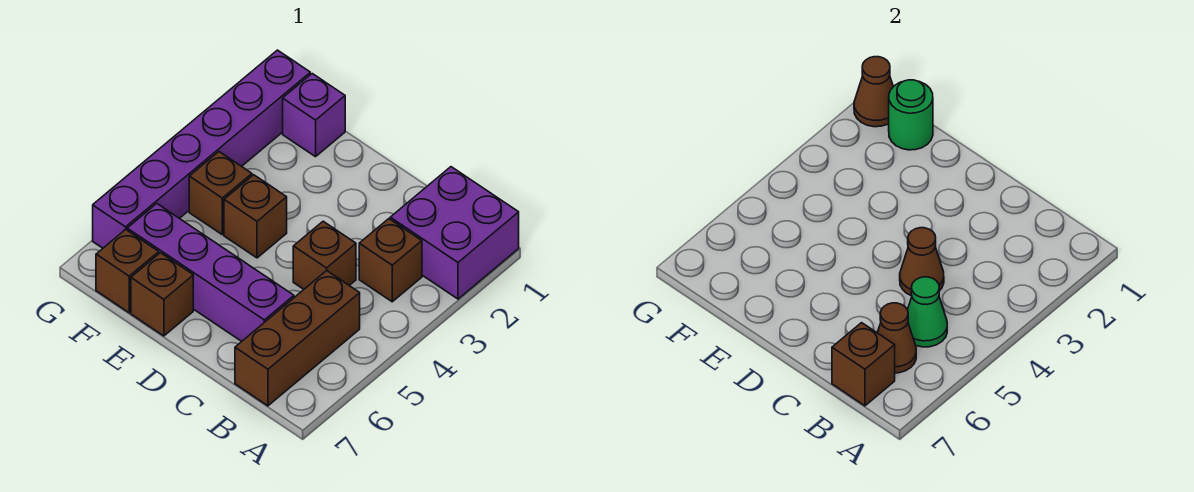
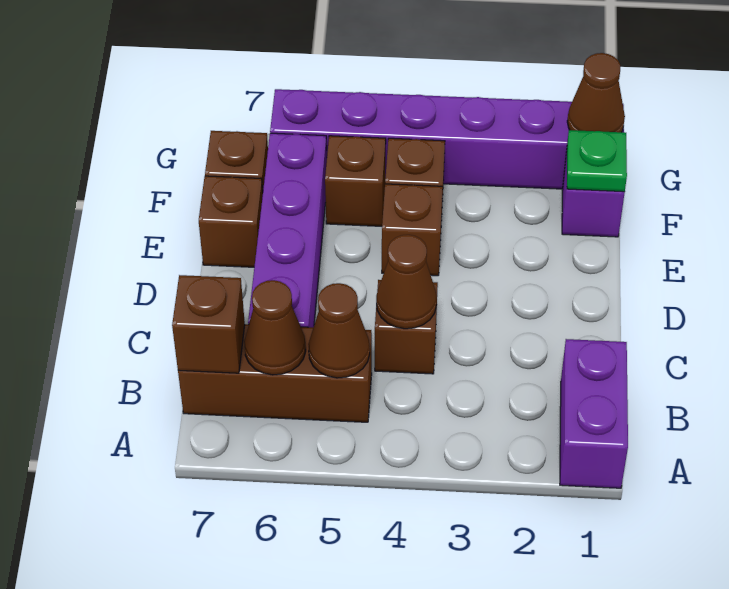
purple 2x2 brick [390,167,519,299] -> purple 1x2 brick [560,339,628,488]
brown 1x1 brick [359,219,422,302] -> brown 1x1 brick moved to [325,136,386,226]
green 1x1 cone [907,277,947,347] -> brown 1x1 cone [308,283,370,378]
green 1x1 round brick [889,80,933,150] -> green 1x1 plate [567,130,627,192]

